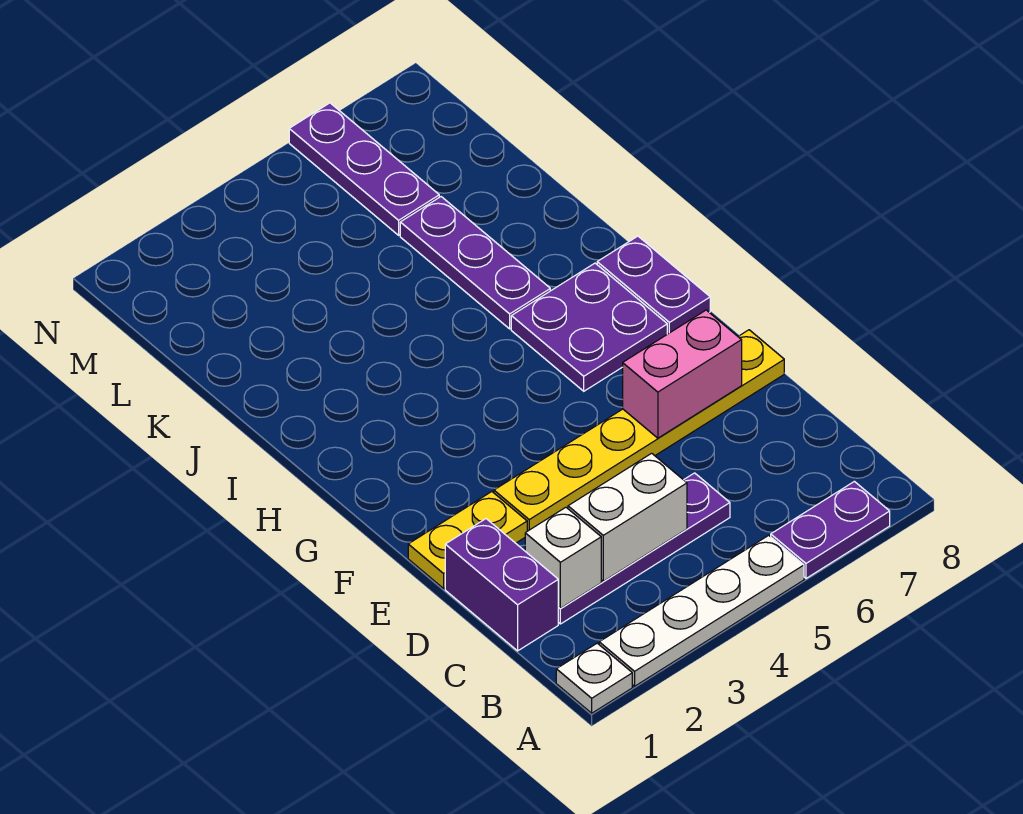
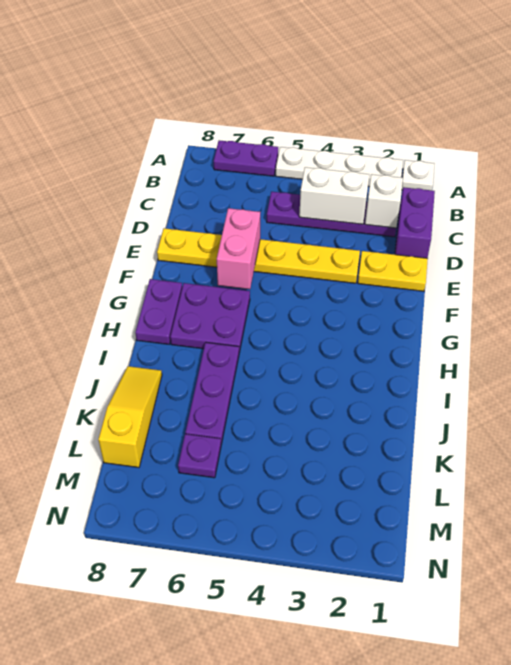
pink 1x2 brick [623,310,742,438] -> pink 1x2 brick turned to [217,208,260,289]
none -> yellow 1x3 slope [98,366,162,467]
purple 1x3 plate [289,103,439,235] -> purple 1x1 plate [178,434,221,478]

